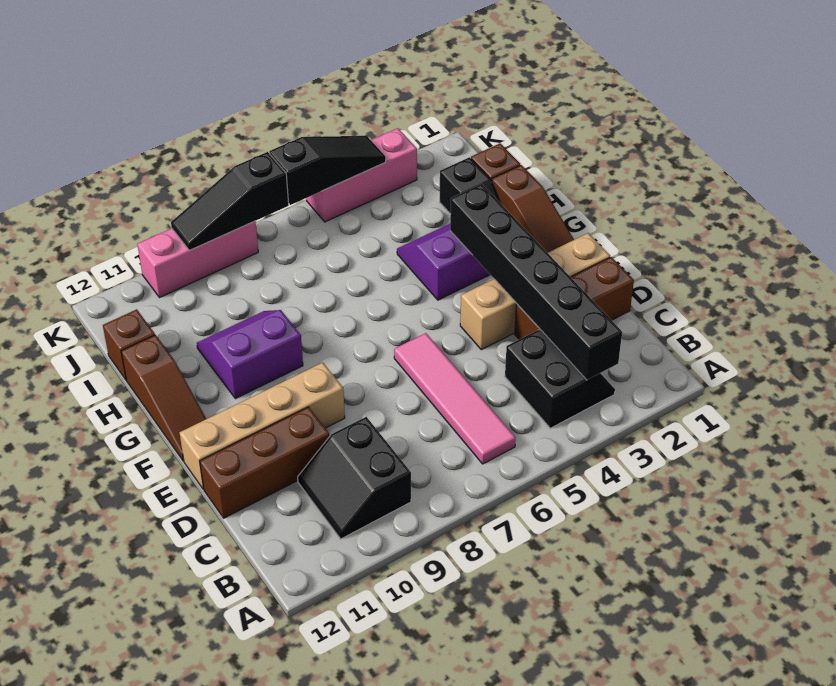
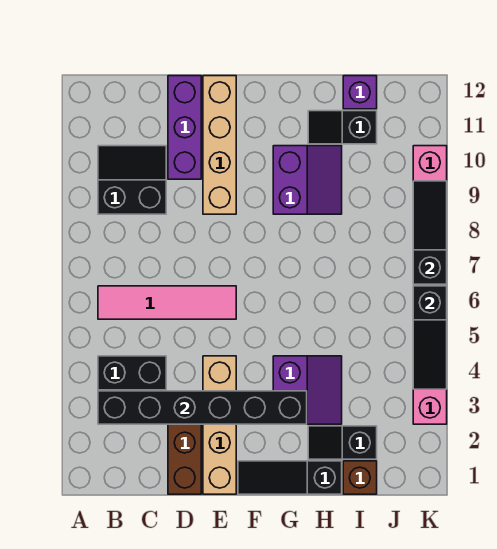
brown 1x3 brick [200,407,330,518] -> purple 1x3 brick [168,76,201,179]
brown 1x3 slope [492,165,574,253] -> black 1x3 slope [238,461,342,494]
brown 1x3 slope [121,335,206,461] -> none
none -> black 1x2 slope [308,111,377,144]
brown 1x1 brick [103,309,155,380] -> purple 1x1 brick [343,76,377,109]

